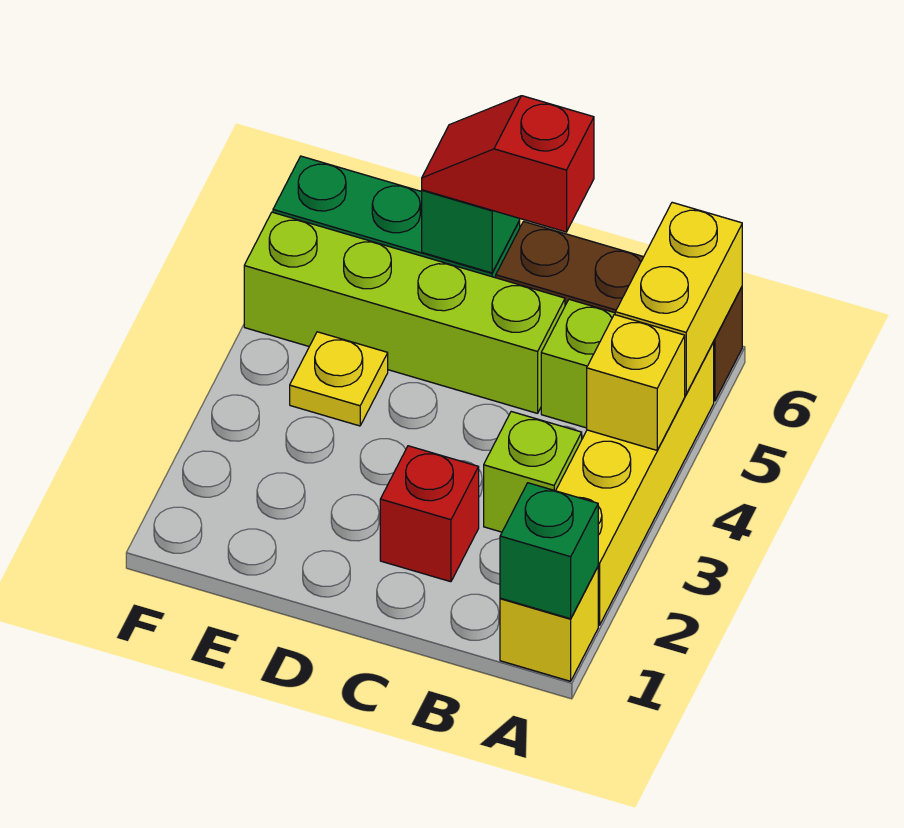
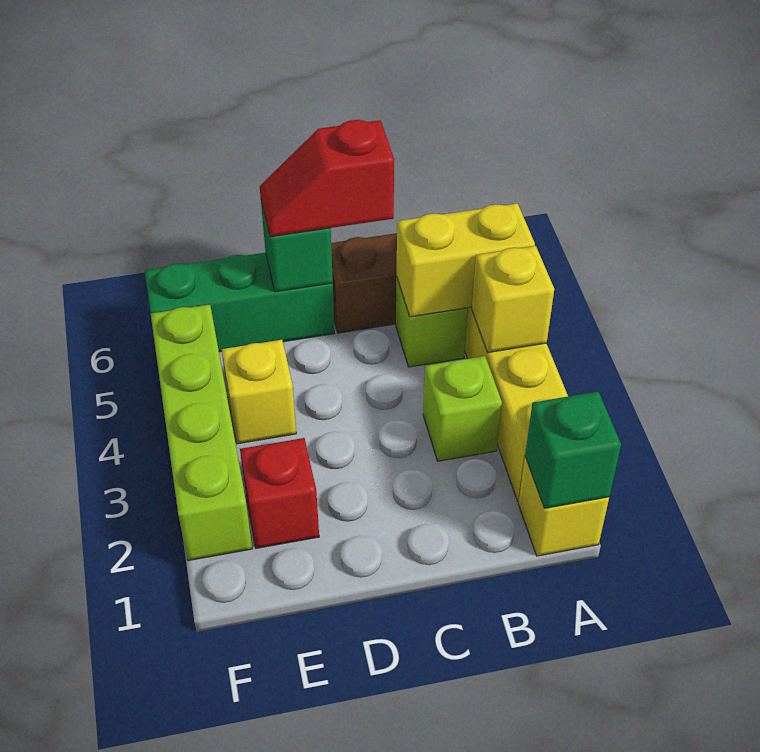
yellow 1x2 brick [615,202,742,394] -> yellow 1x2 brick turned to [397,203,535,317]
red 1x1 brick [380,446,479,582] -> red 1x1 brick moved to [240,438,319,548]
lime 1x4 brick [244,212,565,413] -> lime 1x4 brick turned to [151,304,252,561]
yellow 1x1 plate [290,332,388,426] -> yellow 1x1 brick [222,340,296,444]

